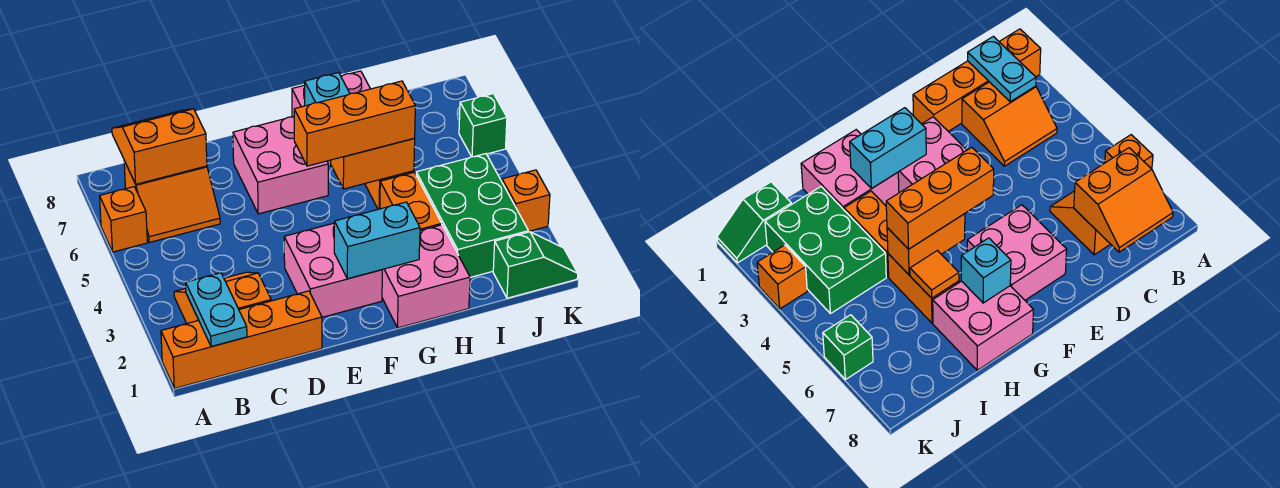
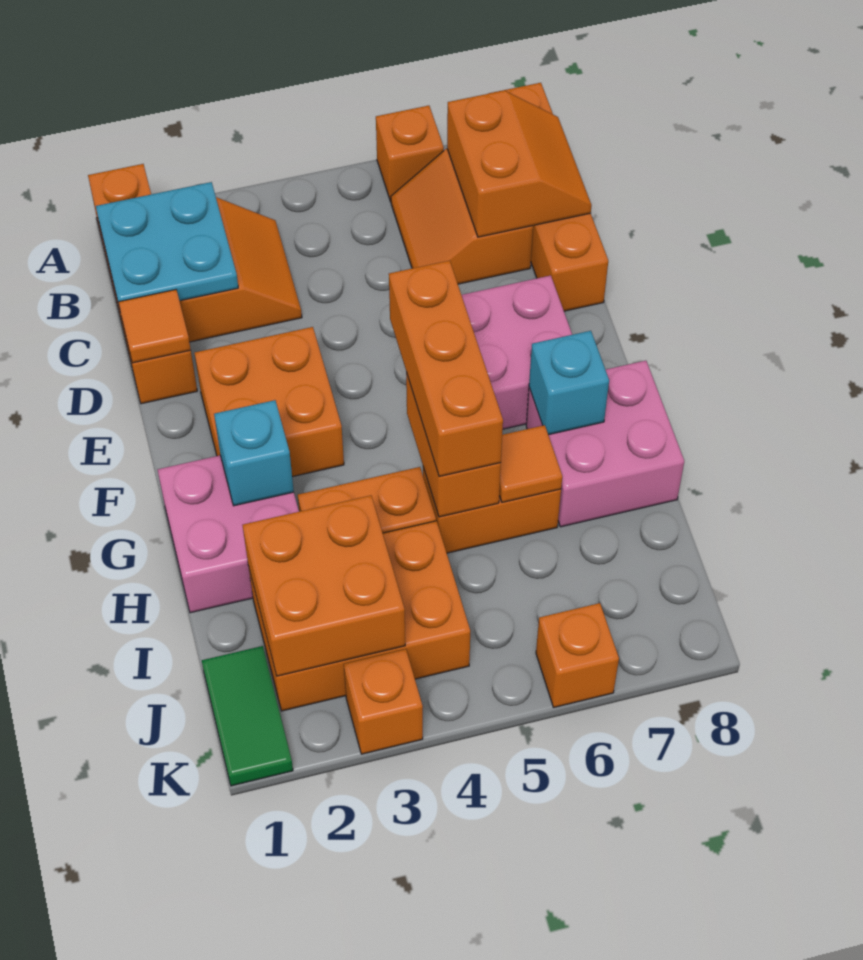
none -> orange 1x4 brick [488,83,608,311]
cyan 1x2 plate [186,273,247,347] -> cyan 2x2 plate [96,182,238,304]
none -> orange 1x1 tile [118,290,191,363]
pink 2x2 brick [284,223,382,317] -> orange 2x2 brick [195,327,344,477]
cyan 1x2 brick [334,202,420,279] -> cyan 1x1 brick [214,400,294,506]
green 2x3 brick [416,154,528,277] -> orange 2x3 brick [249,521,470,711]
none -> orange 2x2 brick [242,495,405,676]
green 1x2 slope [493,232,578,298] -> green 1x2 tile [202,646,293,786]
green 1x1 brick [459,94,507,157] -> orange 1x1 brick [536,603,619,707]

